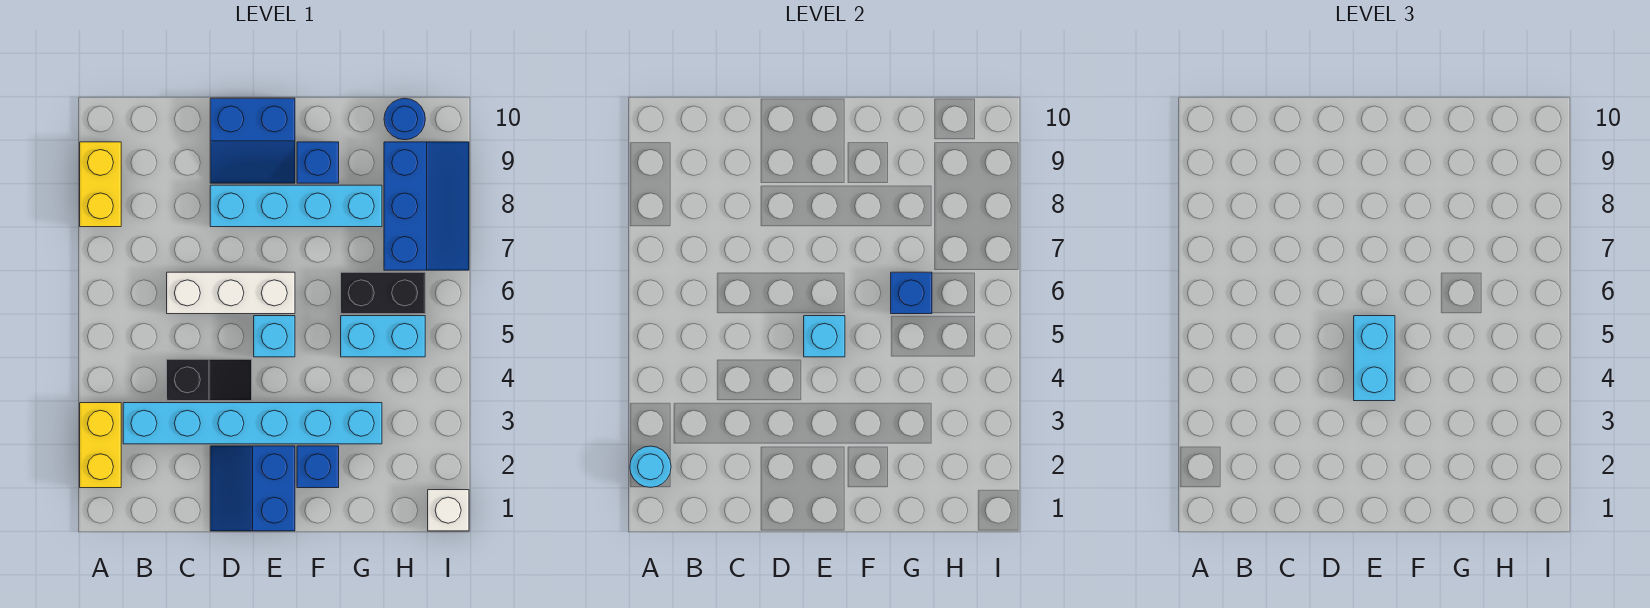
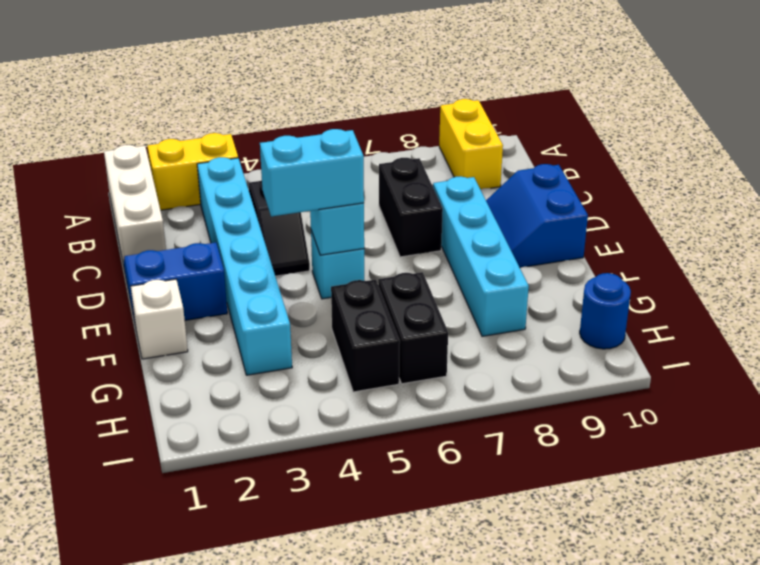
cyan 1x1 round brick [630,446,671,487] -> none
yellow 1x2 brick [80,142,121,227] -> yellow 1x2 brick turned to [439,99,503,189]
white 1x3 brick [167,272,295,314] -> white 1x3 brick moved to [104,145,166,265]
none -> black 1x2 brick [379,158,443,257]
blue 1x1 brick [297,446,339,488] -> none
blue 1x1 brick [297,142,339,183] -> none
cyan 1x2 brick [341,316,425,357] -> black 1x2 brick [331,280,400,392]
blue 1x1 brick [891,272,932,314] -> none
blue 2x3 slope [384,142,469,270] -> none
white 1x1 brick [428,490,469,531] -> white 1x1 brick moved to [131,279,188,359]

